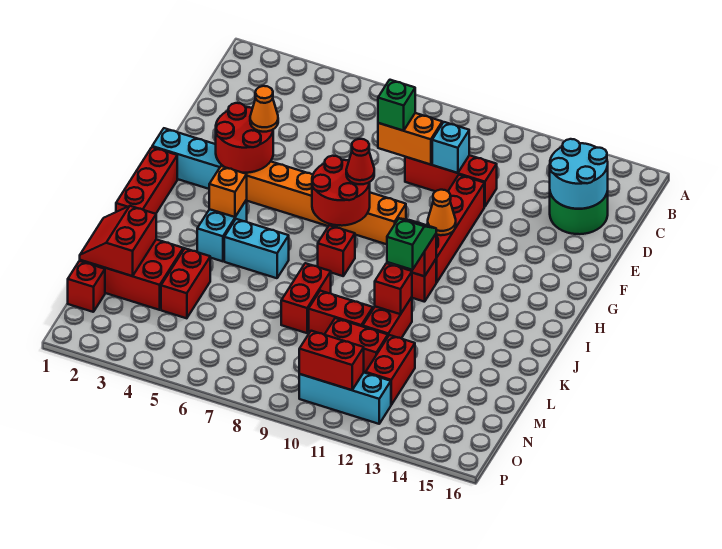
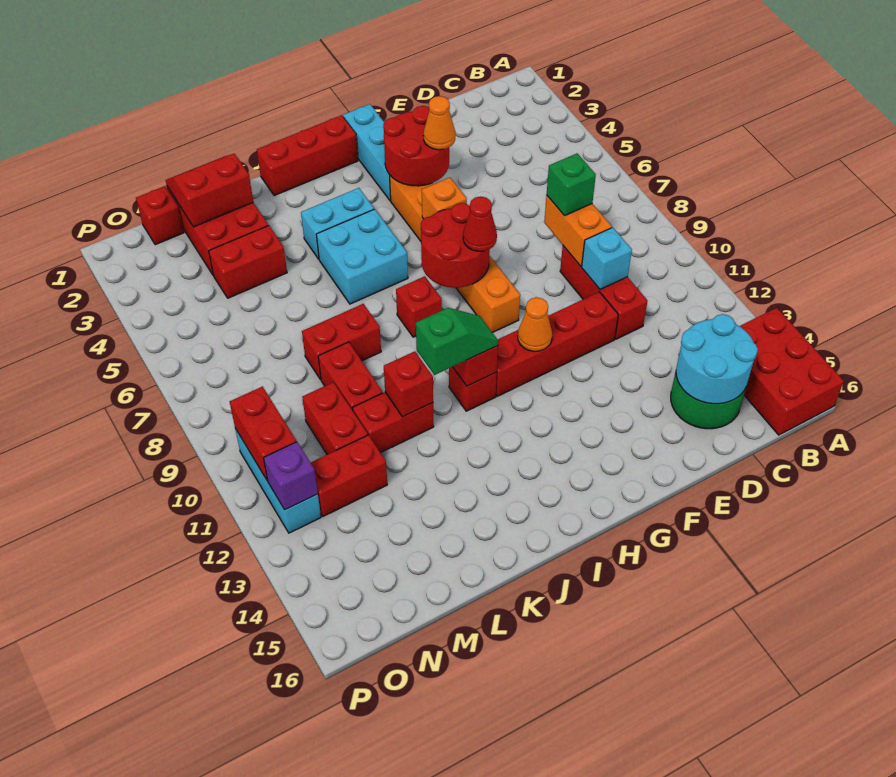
none -> red 2x3 brick [740,308,844,435]
orange 1x1 brick [209,166,247,217] -> orange 1x1 brick moved to [422,178,467,219]
cyan 1x2 brick [224,219,289,278] -> cyan 2x2 brick [316,209,408,304]
none -> purple 1x1 brick [264,442,318,510]

